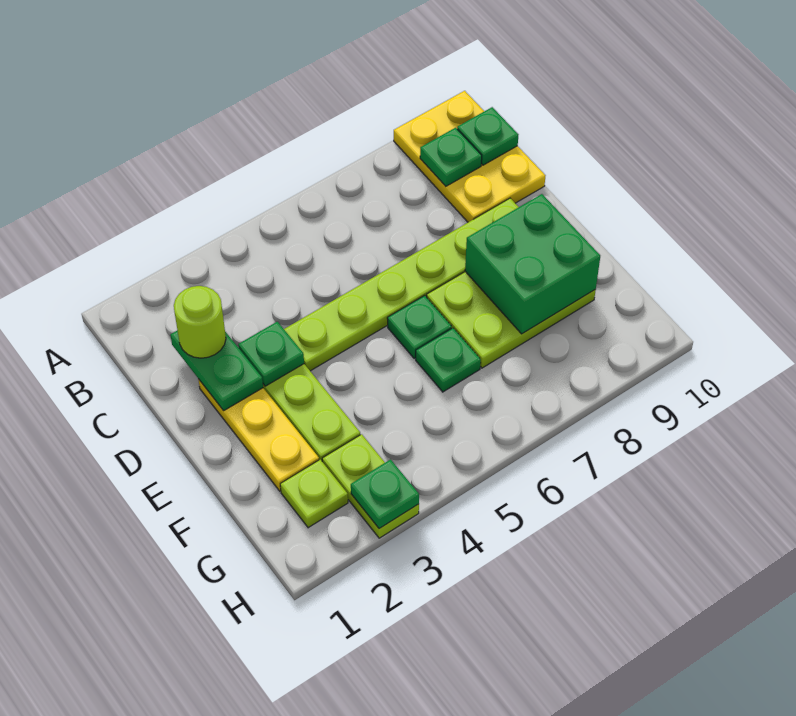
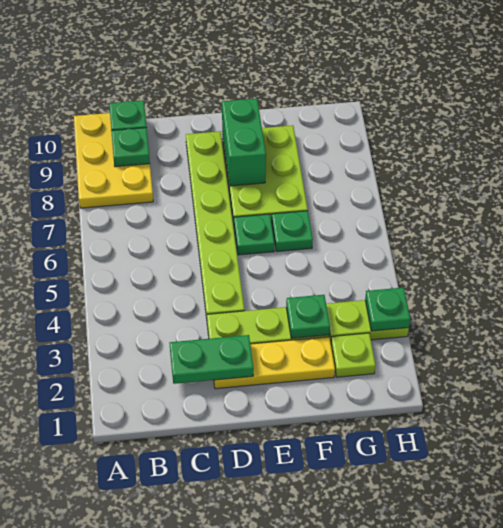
yellow 2x3 plate [394,91,545,222] -> yellow 2x3 plate turned to [74,113,153,208]
lime 1x1 round brick [174,286,226,358] -> none
green 1x1 plate [238,322,304,386] -> green 1x1 plate moved to [286,295,330,338]
green 2x2 brick [465,194,600,334] -> green 1x2 brick [222,99,266,186]

